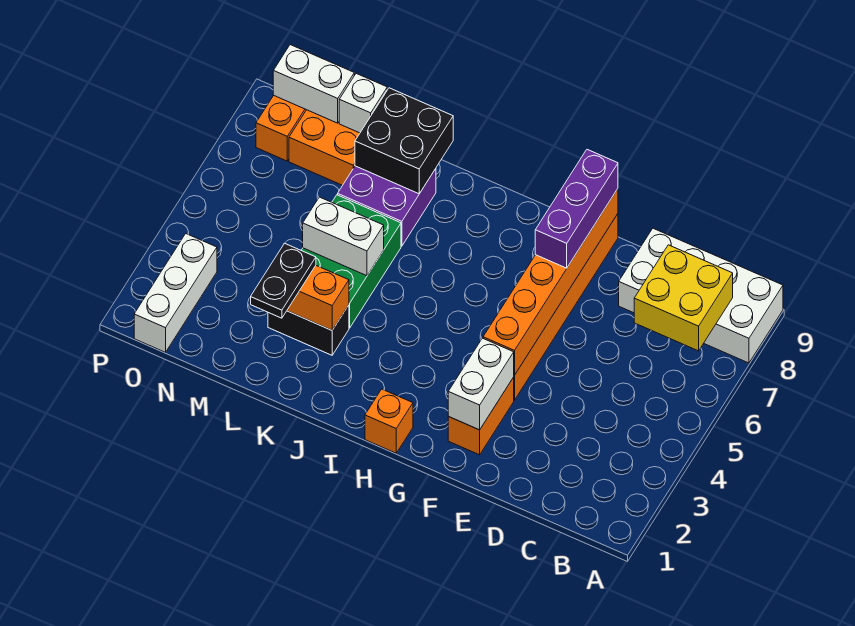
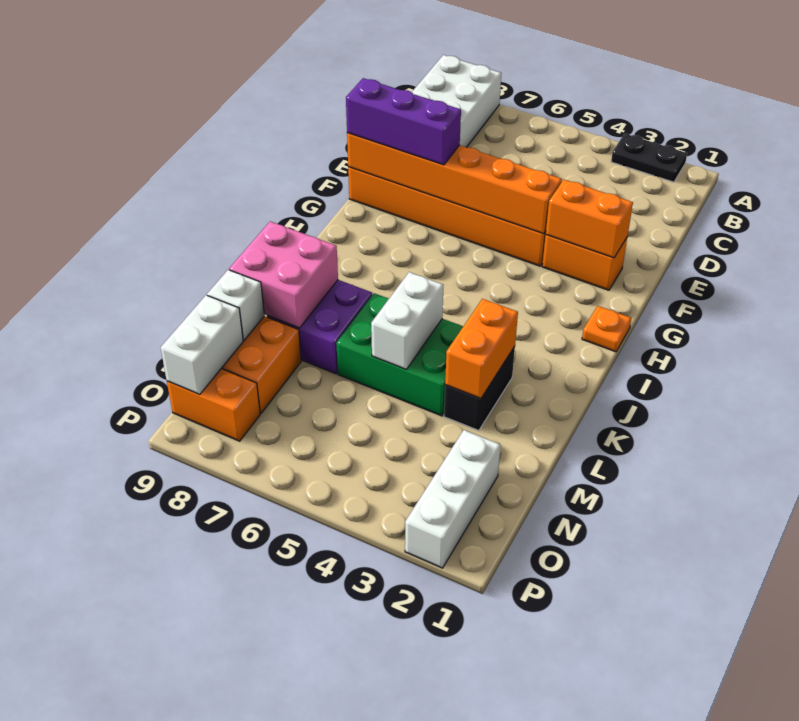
yellow 2x2 brick [634,245,733,351] -> none
white 1x2 brick [448,338,514,430] -> orange 1x2 brick [546,180,633,258]
orange 1x1 brick [365,389,413,453] -> orange 1x1 plate [582,306,631,352]
black 2x2 brick [355,88,453,194] -> pink 2x2 brick [229,221,338,328]
black 1x2 plate [251,243,316,318] -> black 1x2 plate moved to [611,134,687,182]
white 1x3 brick [134,234,217,352] -> white 1x3 brick turned to [405,430,501,568]

